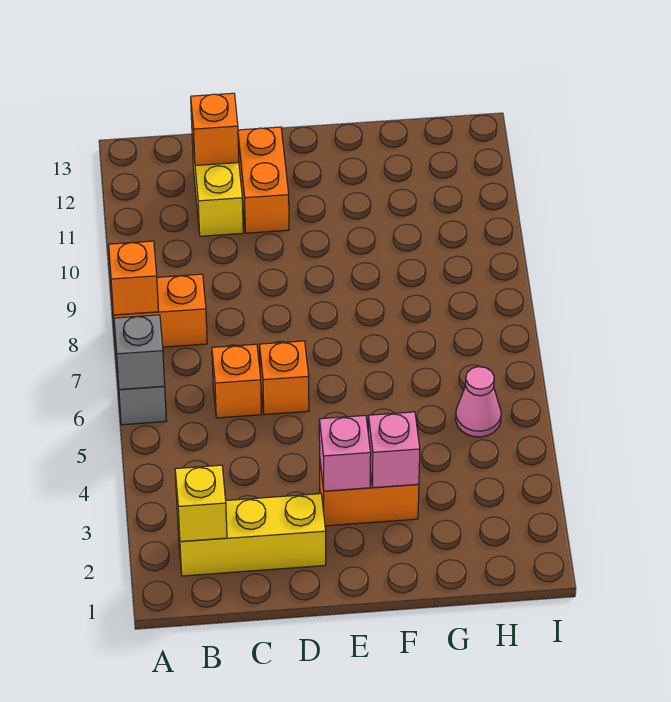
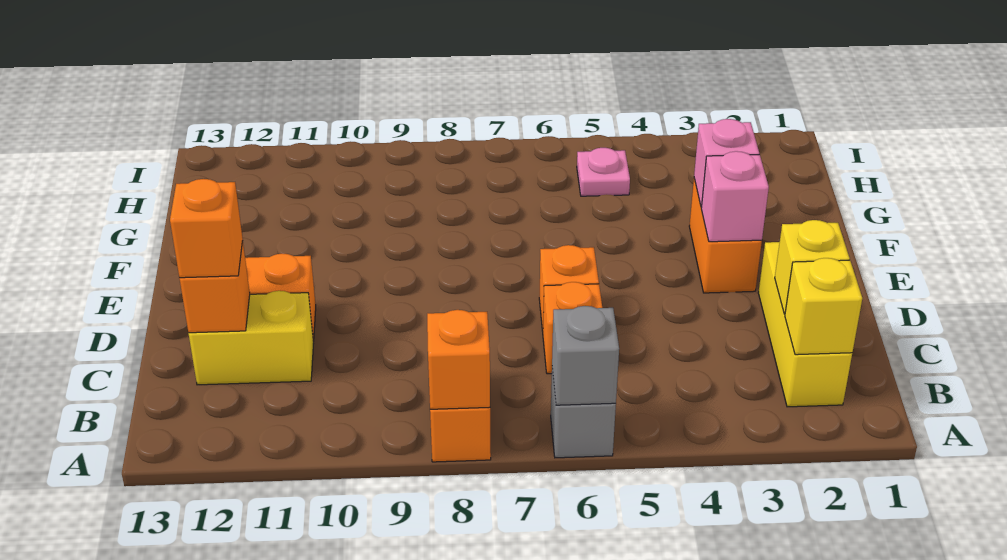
none -> yellow 1x1 brick [775,220,850,314]
none -> orange 1x1 brick [170,179,243,278]
pink 1x1 cone [456,367,501,437] -> pink 1x1 plate [577,148,630,196]

